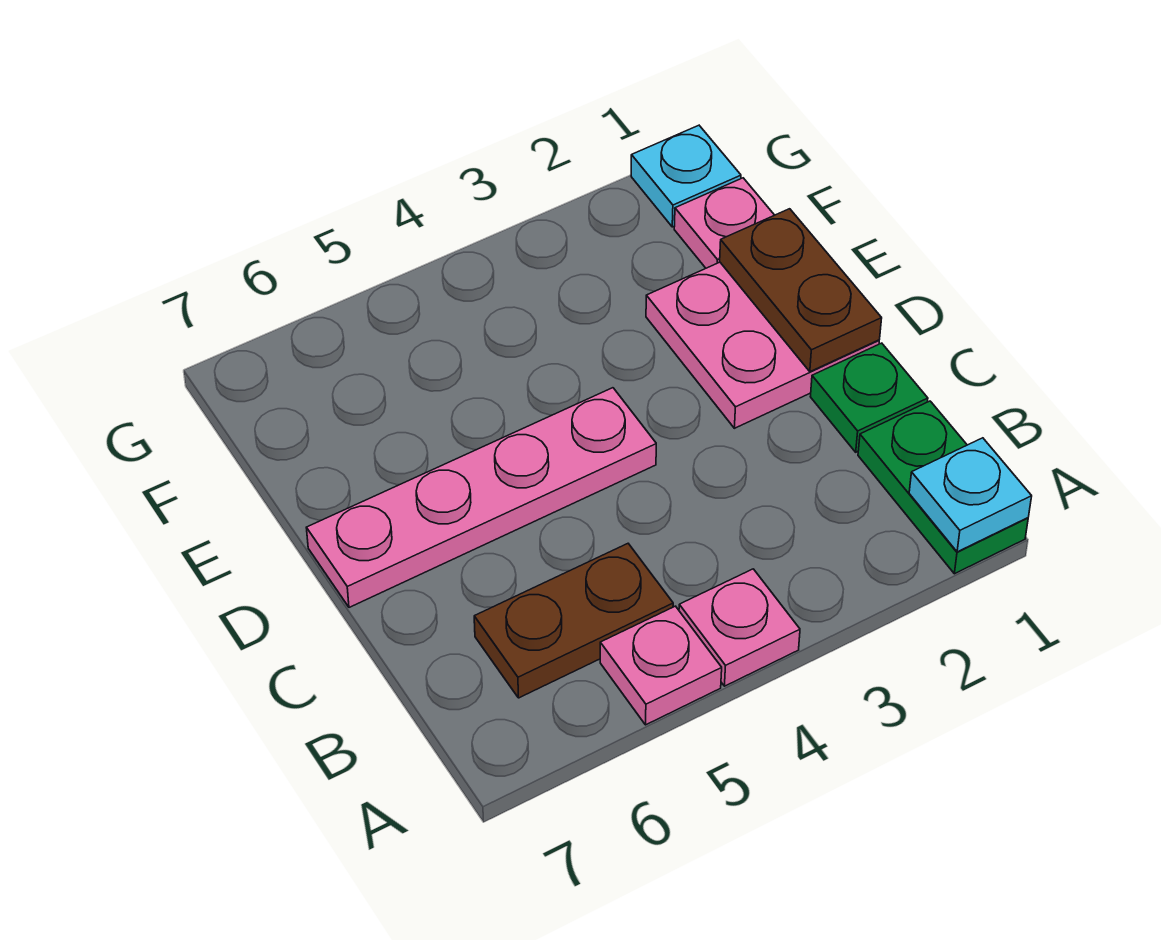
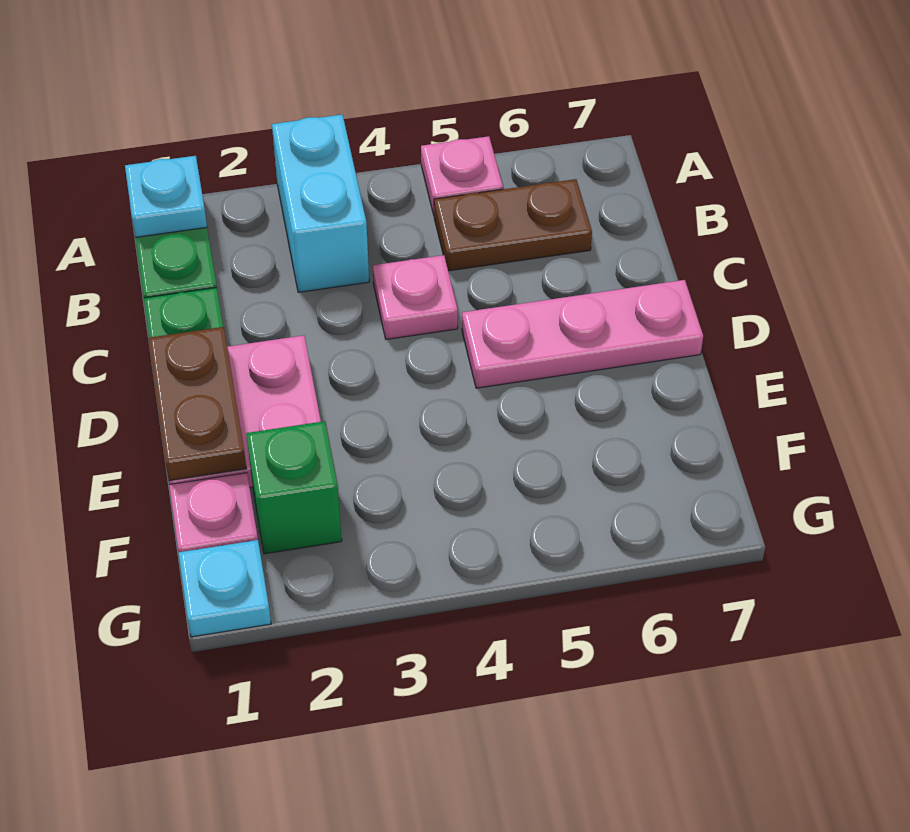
none -> cyan 1x2 brick [272,115,369,292]
pink 1x1 plate [679,569,800,686] -> pink 1x1 plate moved to [373,255,458,339]
pink 1x4 plate [306,388,656,607] -> pink 1x3 plate [462,280,703,388]
none -> green 1x1 brick [246,421,342,554]

